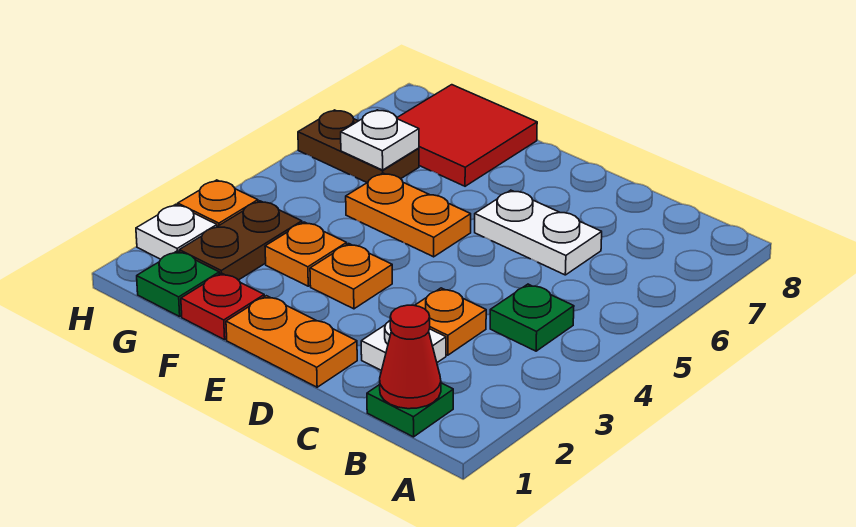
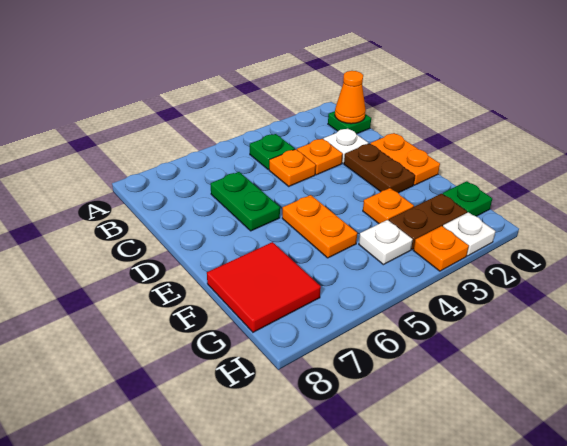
red 1x1 cone [380,305,441,409] -> orange 1x1 cone [335,71,366,124]
white 1x2 plate [475,190,602,275] -> green 1x2 plate [211,172,280,231]
orange 1x1 plate [310,244,392,309] -> orange 1x1 plate moved to [269,149,316,186]
red 1x1 plate [181,273,264,340] -> none
brown 1x2 plate [298,110,419,183] -> brown 1x2 plate moved to [344,143,415,193]
white 1x1 plate [341,110,419,170] -> white 1x1 plate moved to [359,220,413,265]

